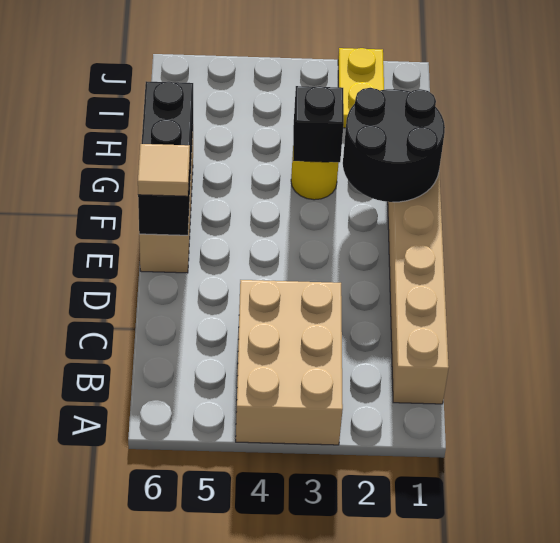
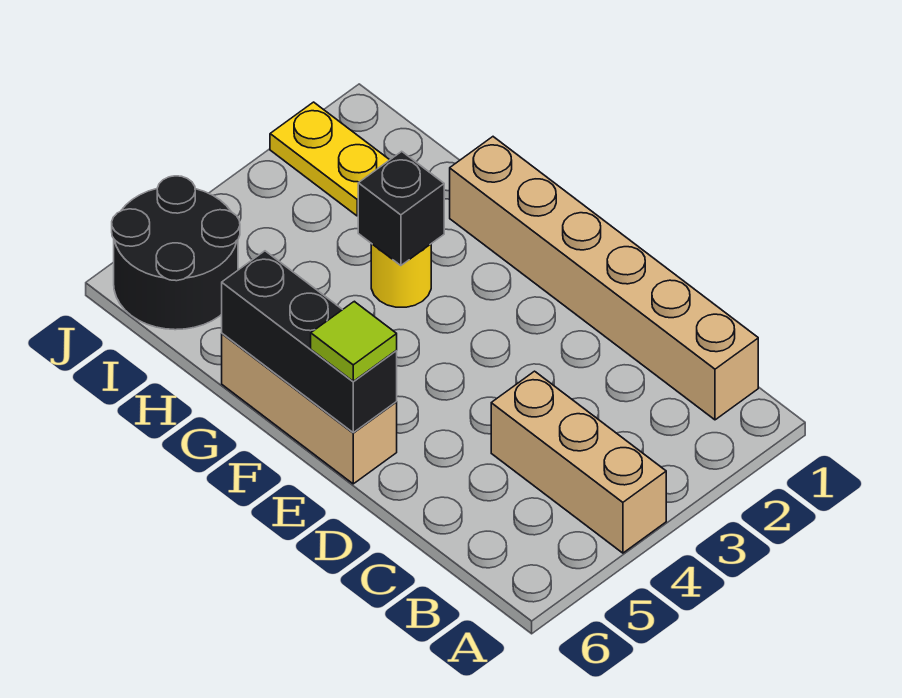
tan 2x3 brick [236,280,343,445] -> tan 1x3 brick [491,371,666,553]
tan 1x1 tile [138,144,190,196] -> lime 1x1 tile [311,301,397,381]
black 2x2 round brick [343,88,445,202] -> black 2x2 round brick moved to [112,176,240,330]

